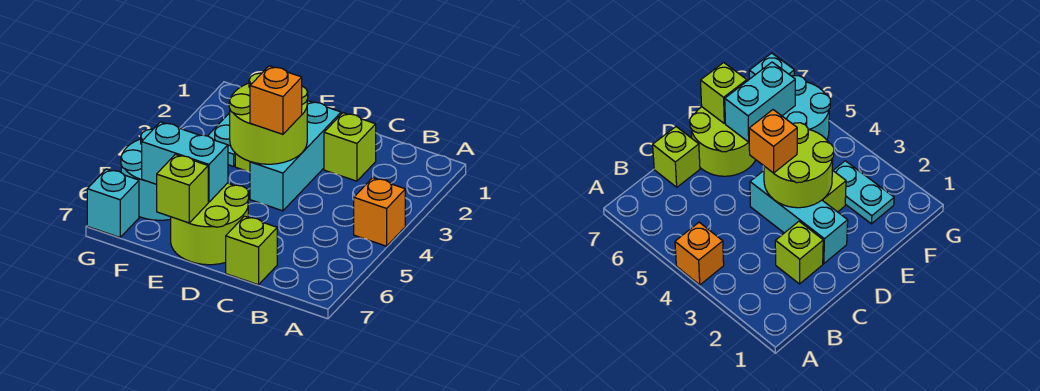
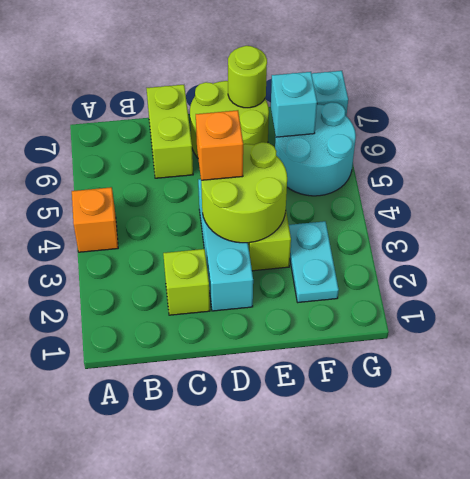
lime 1x1 brick [226,216,277,285] -> lime 1x2 brick [146,85,193,178]
cyan 1x2 brick [142,122,228,202] -> cyan 1x1 brick [271,72,317,137]
lime 1x1 brick [157,154,208,223] -> lime 1x1 round brick [228,46,267,108]

